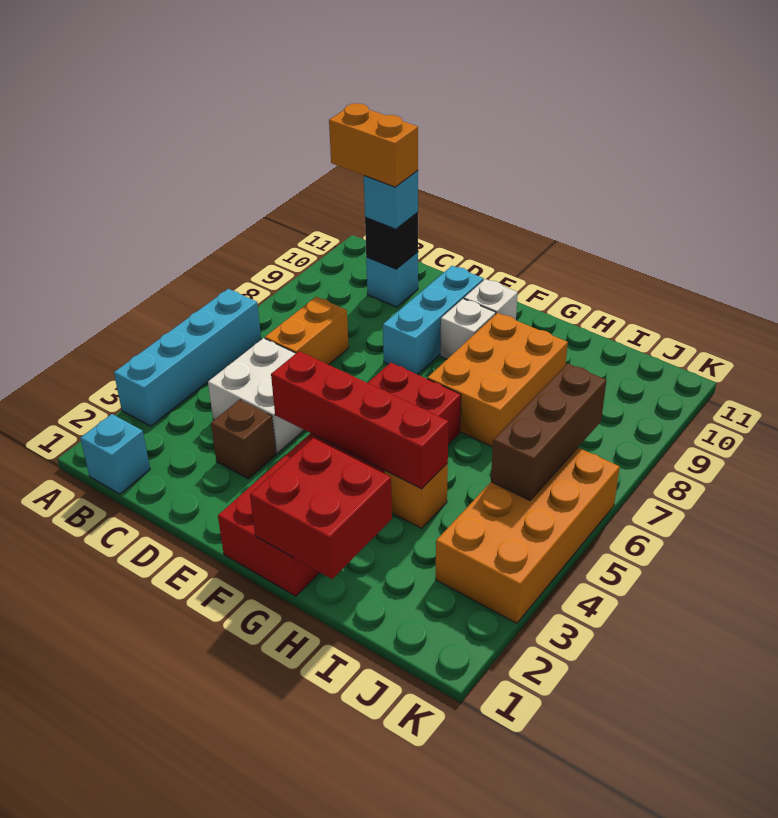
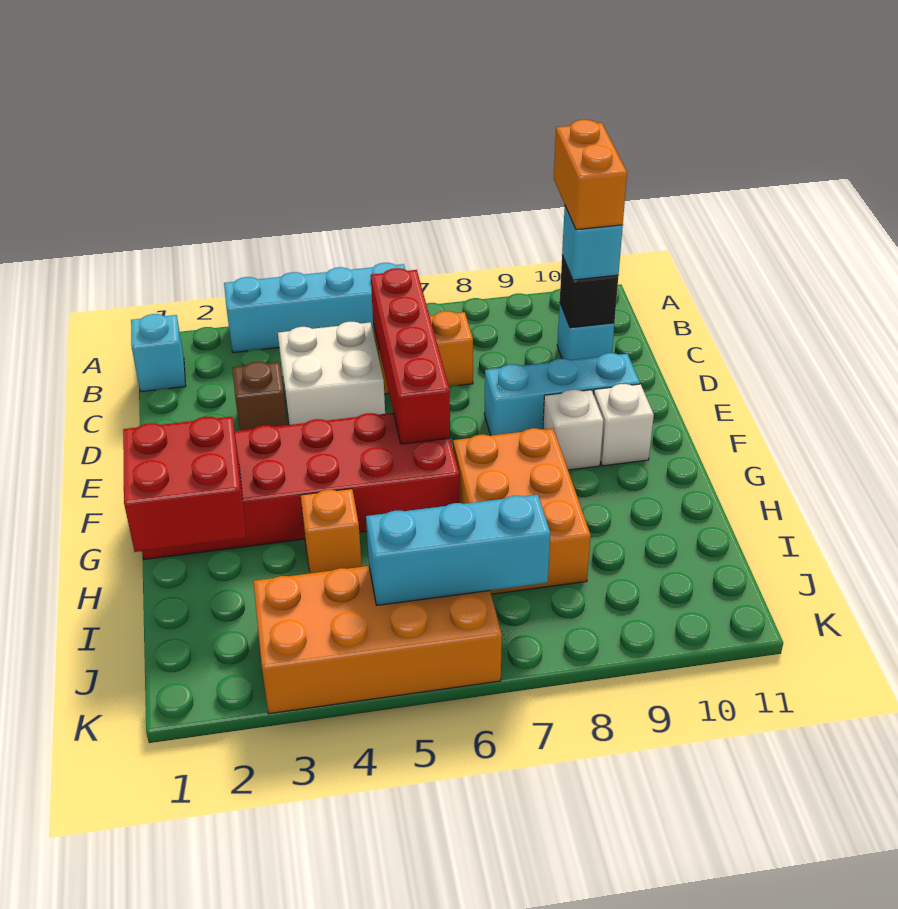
red 1x4 brick [271,351,449,489] -> red 1x4 brick moved to [371,268,450,444]
orange 2x3 brick [427,313,568,447] -> orange 2x3 brick turned to [453,428,591,594]
brown 1x3 brick [491,363,606,500] -> cyan 1x3 brick [366,495,550,605]

